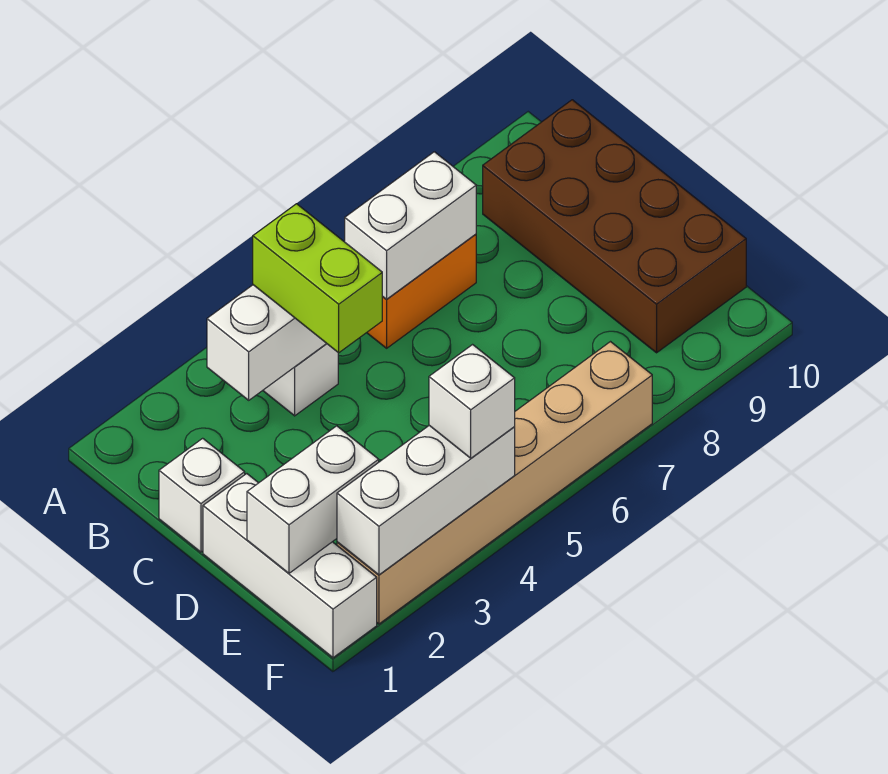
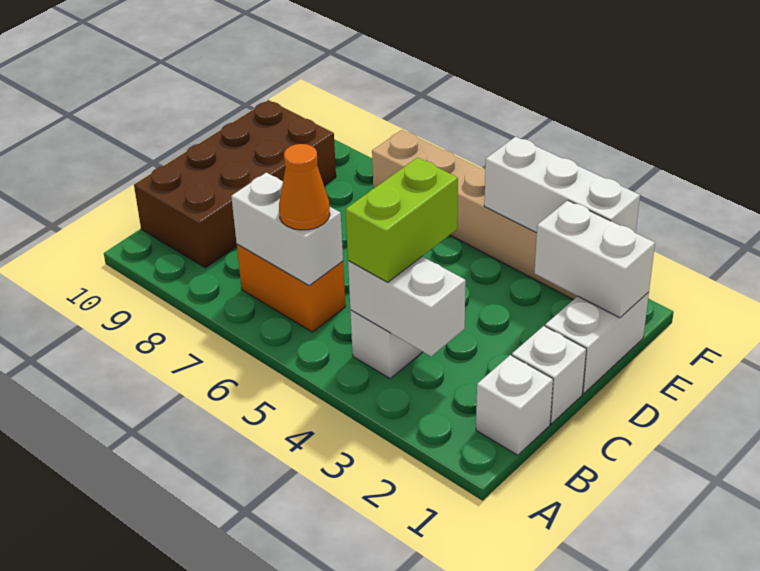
none -> orange 1x1 cone [279,144,330,230]
white 1x3 brick [203,474,377,658] -> white 1x2 brick [545,292,649,394]
white 1x1 brick [429,345,515,458] -> white 1x1 brick moved to [476,355,553,455]

